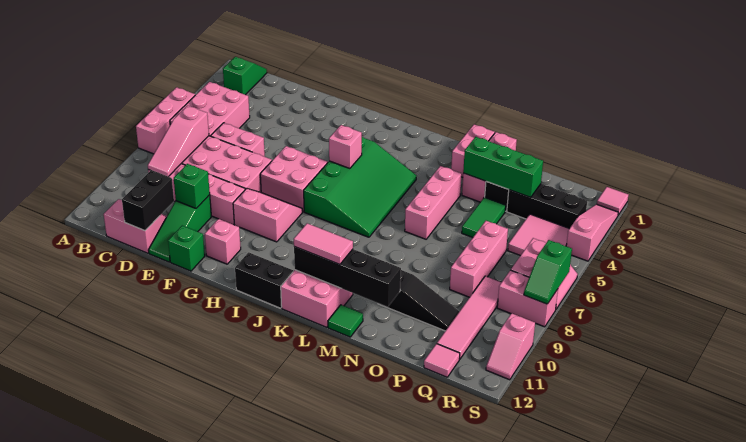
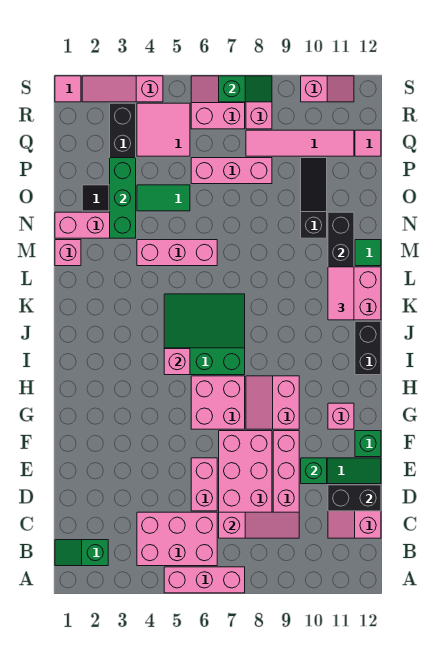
green 3x4 slope [304,137,417,237] -> green 3x3 slope [164,294,245,375]
pink 1x2 brick [451,125,495,177] -> pink 1x1 brick [55,240,81,266]

